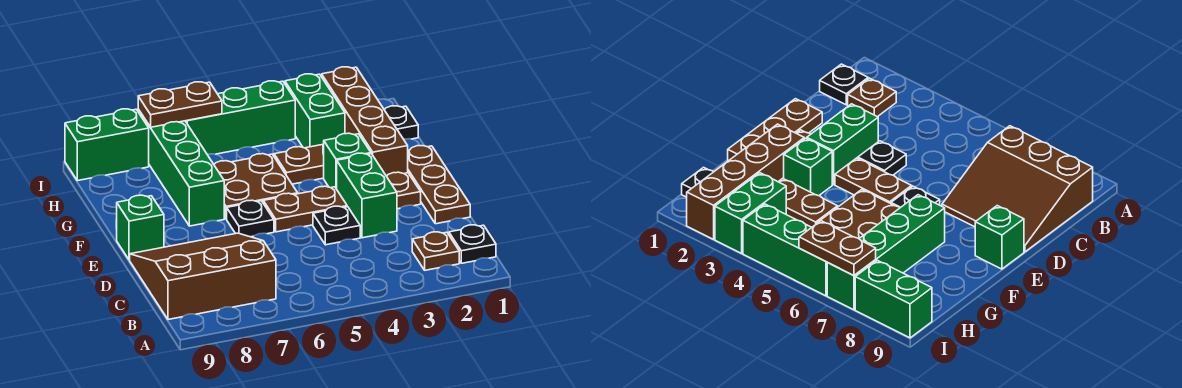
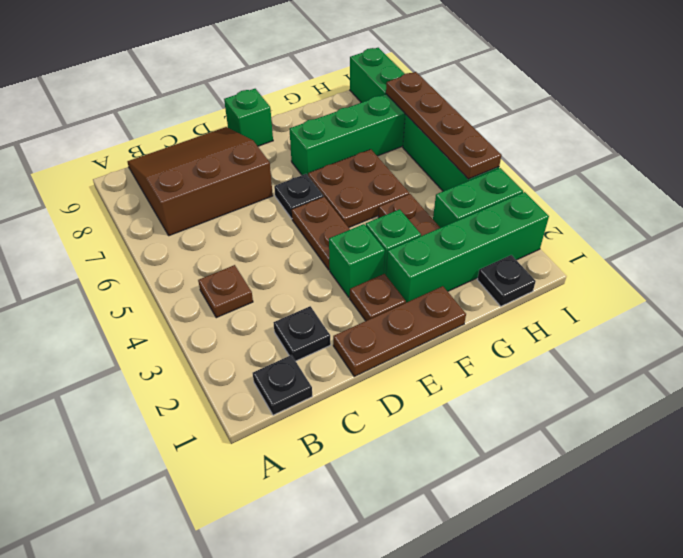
brown 1x1 plate [412,232,459,270] -> brown 1x1 plate moved to [198,265,253,318]
brown 3x3 slope [130,233,276,320] -> brown 3x3 slope turned to [127,127,273,236]
green 1x2 brick [337,153,397,238] -> green 1x1 brick [329,224,385,297]
black 1x1 plate [313,206,360,245] -> black 1x1 plate moved to [274,306,331,361]
brown 1x4 brick [322,67,408,176] -> green 1x4 brick [386,192,549,303]
brown 1x2 plate [138,82,222,127] -> brown 1x4 plate [386,72,501,179]

